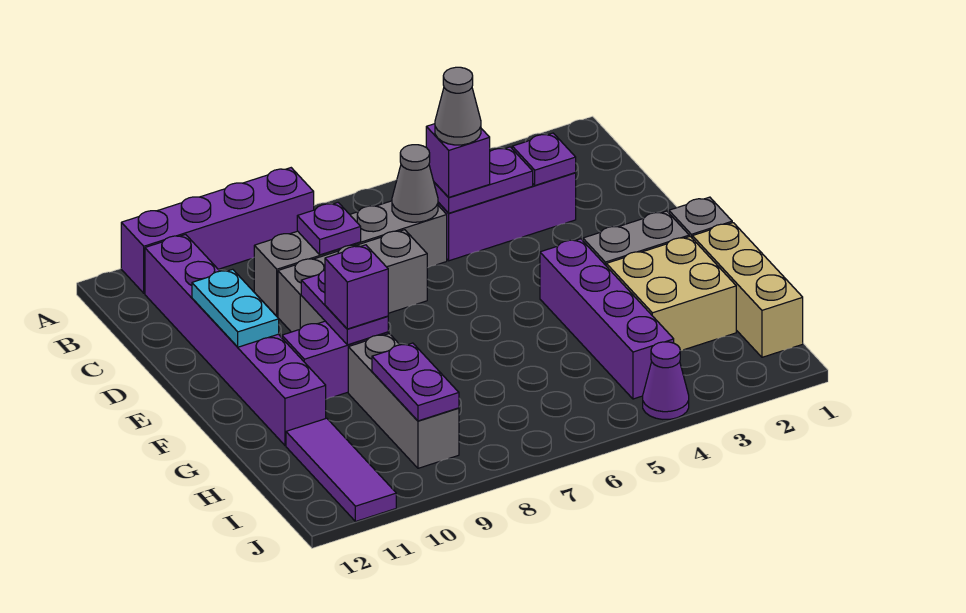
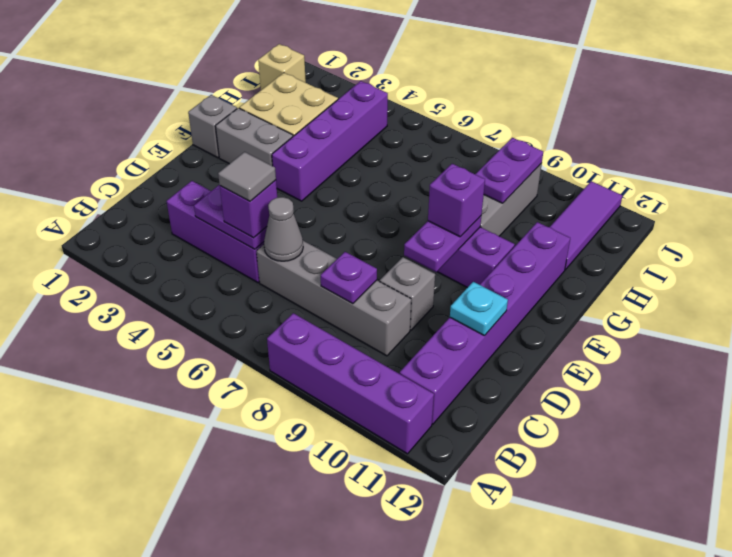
purple 1x1 plate [512,133,576,185] -> none
grey 1x1 cone [435,67,481,145] -> grey 1x1 tile [218,152,276,201]
grey 1x3 brick [278,230,427,332] -> grey 1x1 brick [380,257,435,330]
cyan 1x2 plate [192,269,279,347] -> cyan 1x1 plate [450,282,508,336]
tan 1x3 brick [692,223,803,357] -> tan 1x1 brick [258,44,306,90]
purple 1x1 cone [643,342,689,419] -> none

